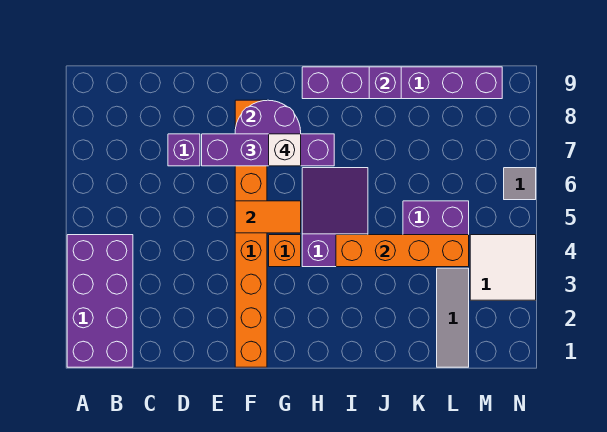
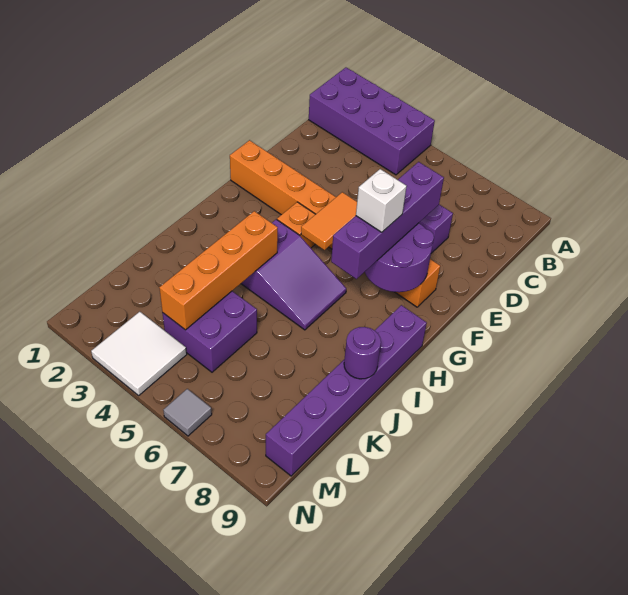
purple 1x1 brick [369,67,401,99] -> purple 1x1 round brick [344,327,381,379]
grey 1x3 tile [437,268,469,367] -> none

